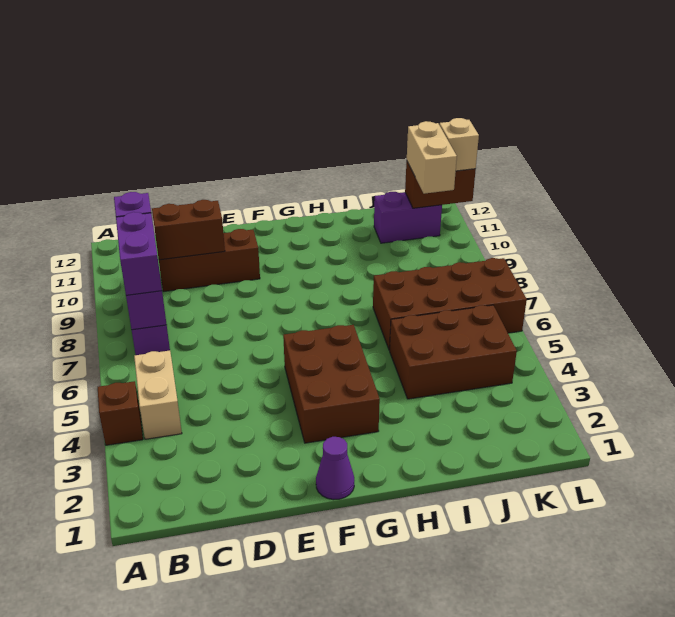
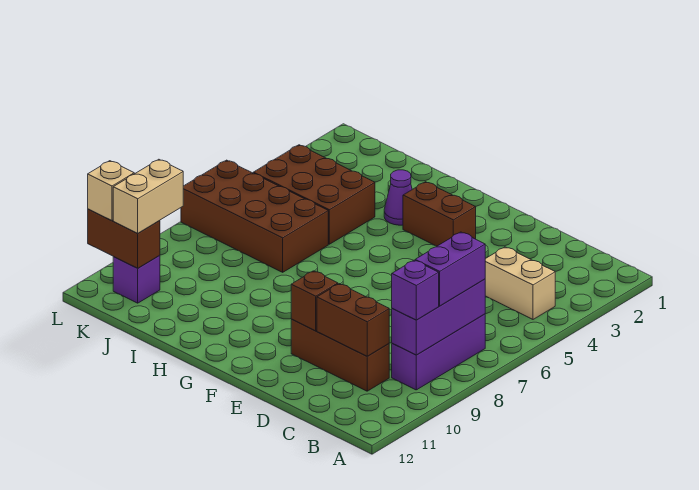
brown 1x1 brick [98,381,143,445] -> brown 1x1 brick moved to [291,271,338,331]
tan 1x2 brick [134,351,182,439] -> tan 1x2 brick turned to [485,247,555,319]
purple 1x1 cone [316,437,354,500] -> purple 1x1 cone moved to [384,170,412,225]
brown 2x3 brick [283,325,380,443] -> brown 1x2 brick [403,182,476,246]
purple 1x2 brick [374,192,442,243] -> purple 1x1 brick [113,255,160,303]

